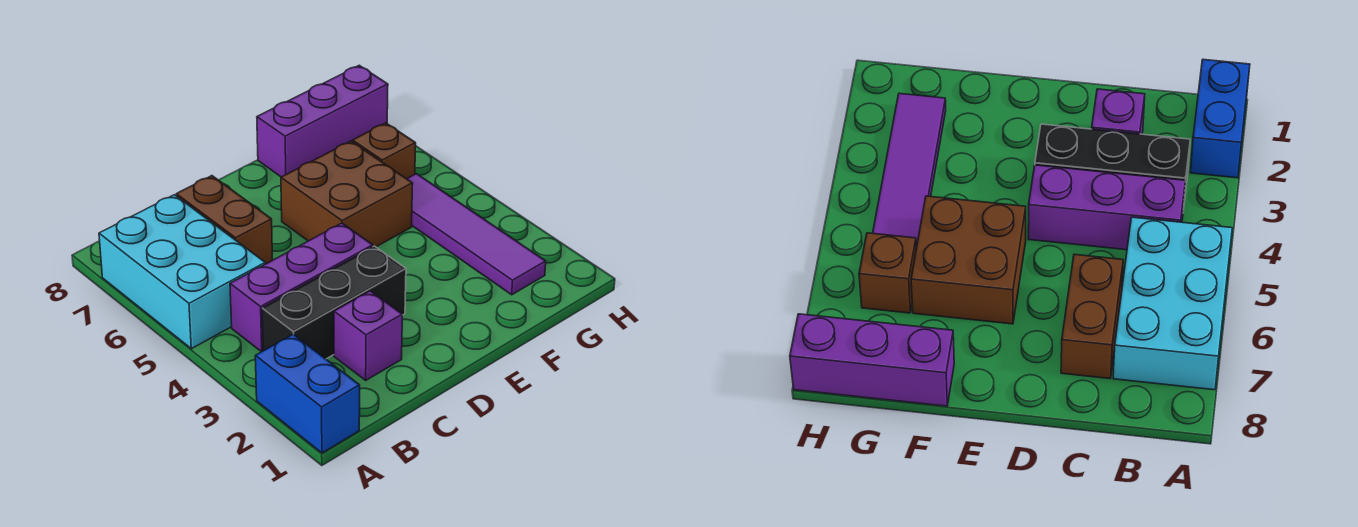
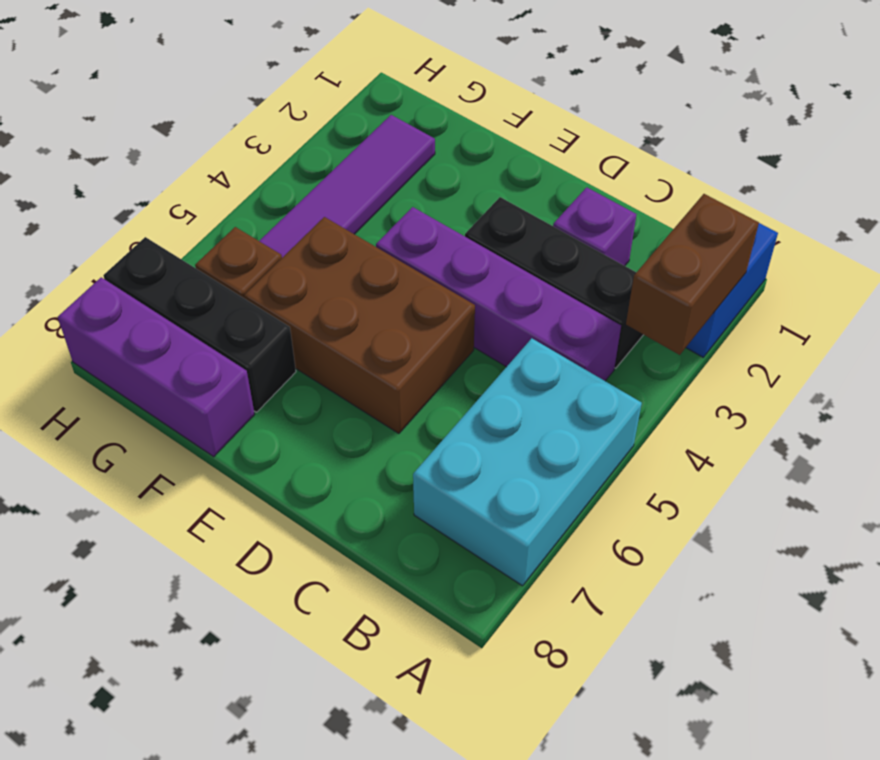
purple 1x3 brick [230,223,373,352] -> purple 1x4 brick [376,207,621,381]
brown 1x2 brick [176,176,273,264] -> brown 1x2 brick moved to [626,194,759,355]
brown 2x2 brick [281,141,413,247] -> brown 2x3 brick [244,217,475,433]
none -> black 1x3 brick [103,237,296,412]

